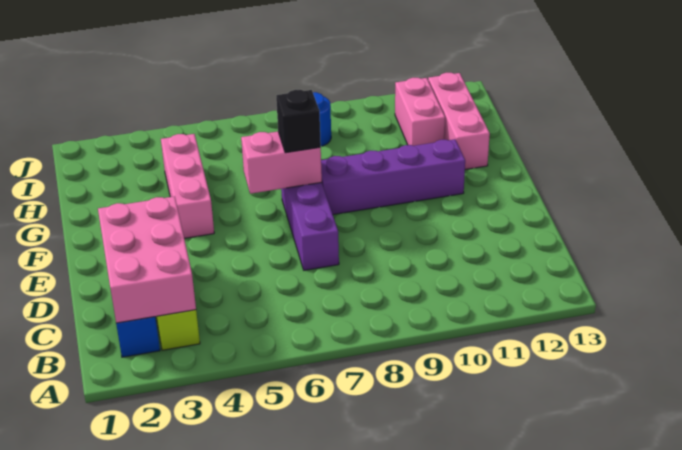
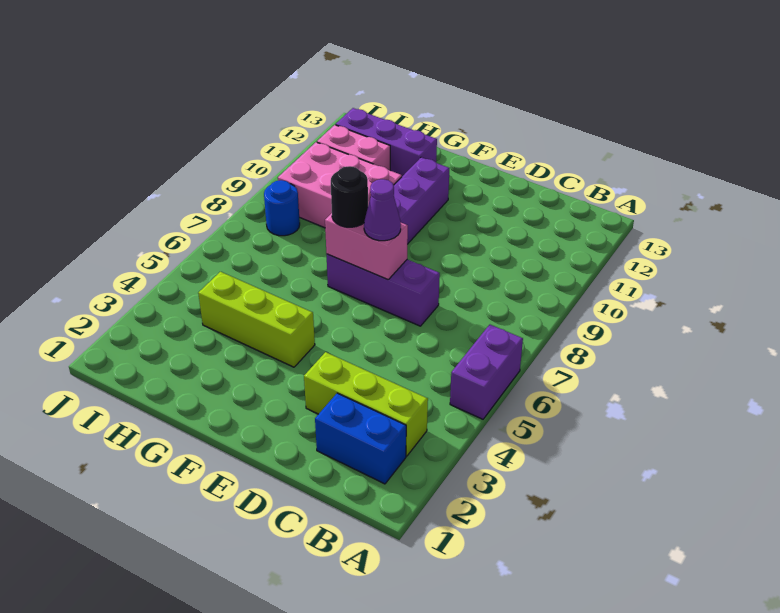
none -> purple 1x2 brick [450,325,523,419]
pink 2x3 brick [98,196,196,323] -> pink 2x3 brick moved to [278,142,402,228]
none -> purple 1x1 cone [364,179,401,241]
pink 1x3 brick [161,134,214,238] -> lime 1x3 brick [198,272,315,367]
pink 1x2 brick [241,131,322,194] -> pink 1x2 brick turned to [325,213,408,280]
black 1x1 brick [276,90,321,153] -> black 1x1 round brick [331,166,368,227]
pink 1x3 brick [428,73,490,170] -> purple 1x3 brick [336,108,437,176]

